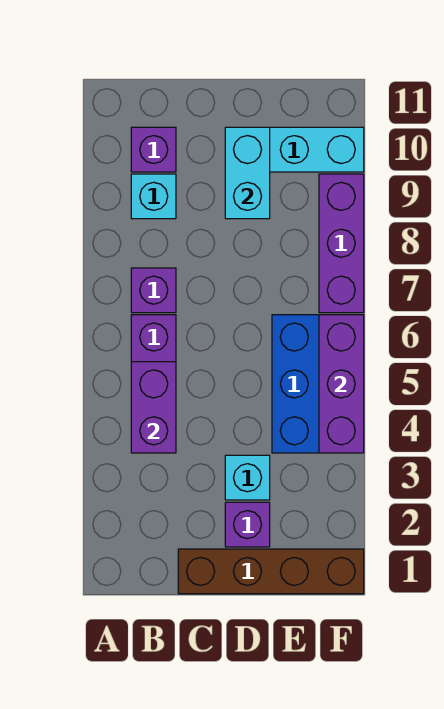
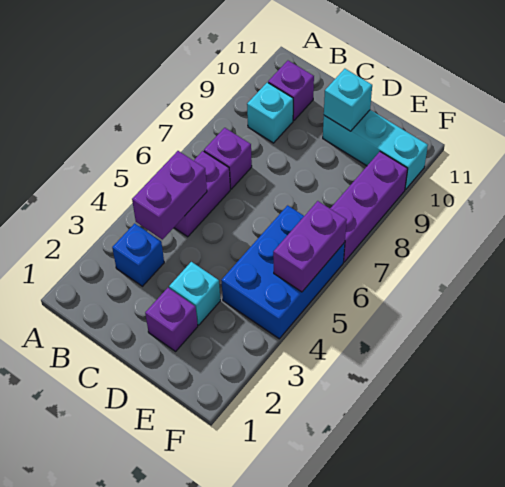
none -> blue 1x1 brick [112,223,164,286]
brown 1x4 brick [178,549,364,594] -> none
cyan 1x2 brick [225,127,270,219] -> cyan 1x1 brick [324,69,372,131]
purple 1x3 brick [319,315,364,453] -> purple 1x2 brick [273,201,347,292]

